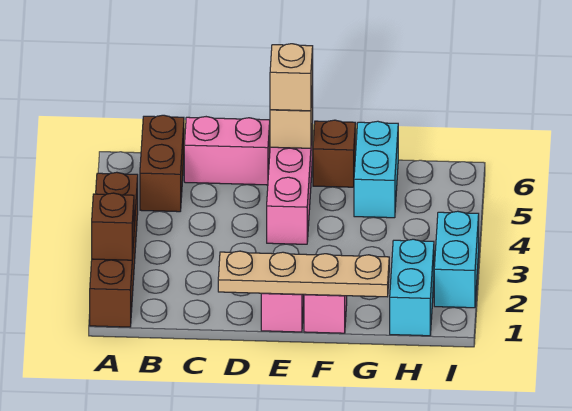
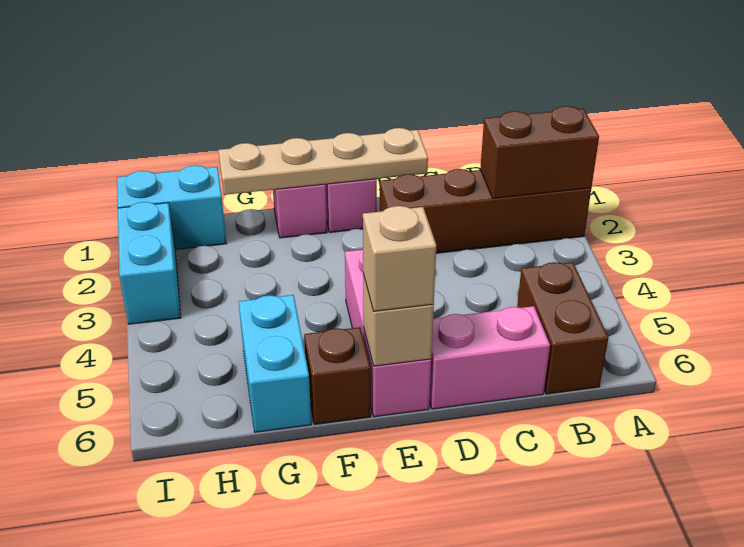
brown 1x4 brick [90,172,138,327] -> brown 1x4 brick turned to [380,169,591,253]
brown 1x1 brick [92,193,134,260] -> brown 1x2 brick [480,106,599,198]
cyan 1x2 brick [390,239,434,336] -> cyan 1x2 brick turned to [117,165,226,250]

